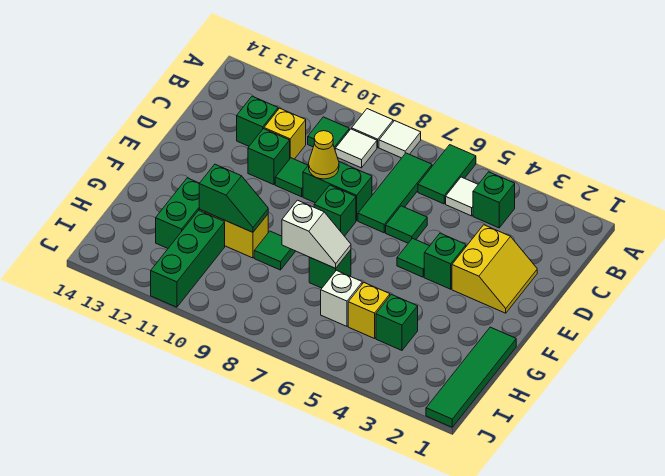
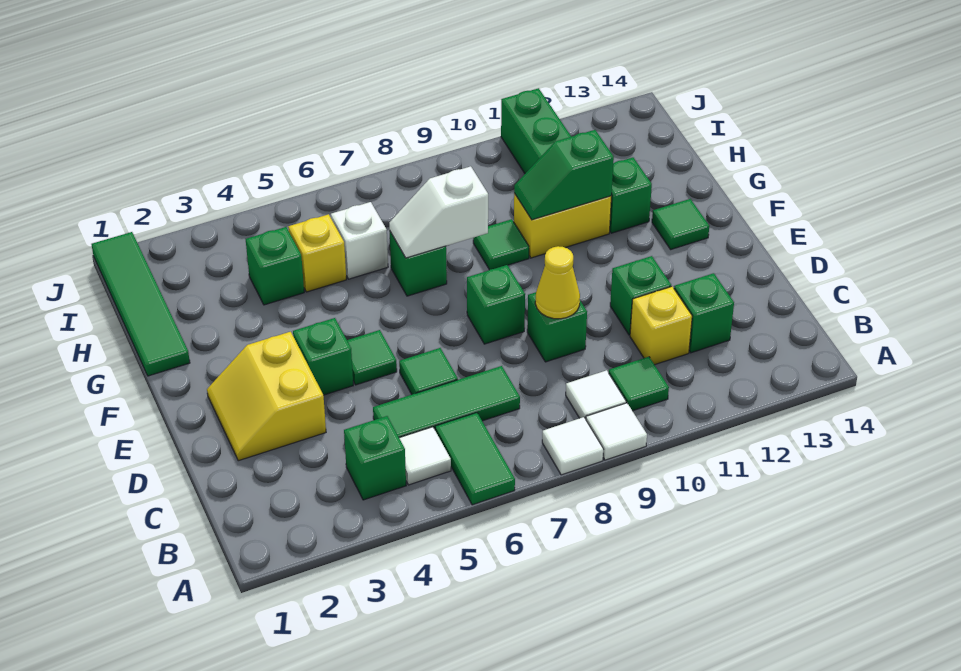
green 1x3 tile [358,153,432,233] -> green 1x3 tile turned to [373,366,520,438]
green 1x2 brick [303,162,372,221] -> green 1x1 brick [527,292,587,362]
green 1x1 tile [275,158,308,197] -> green 1x1 tile moved to [652,199,709,249]
green 1x2 brick [156,178,199,248] -> green 1x1 brick [610,157,652,233]

